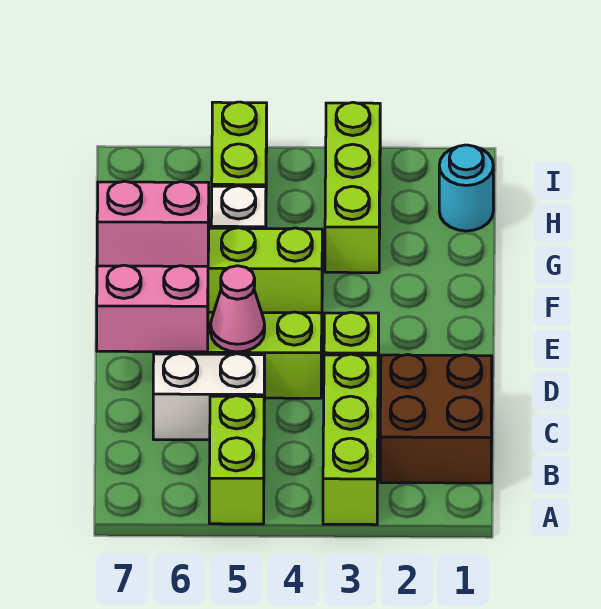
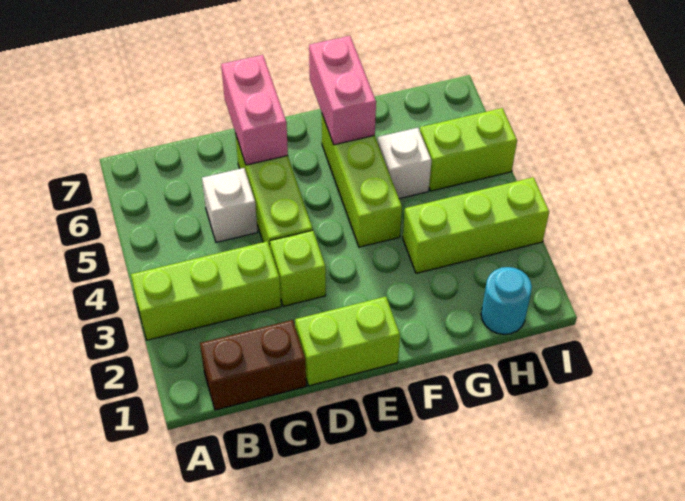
lime 1x2 brick [209,396,264,524] -> lime 1x2 brick moved to [295,297,400,386]
brown 2x2 brick [380,355,492,483] -> brown 1x2 brick [200,320,306,410]
white 1x2 brick [153,354,265,440] -> white 1x1 brick [202,168,258,242]
pink 1x1 cone [211,266,265,352] -> none

